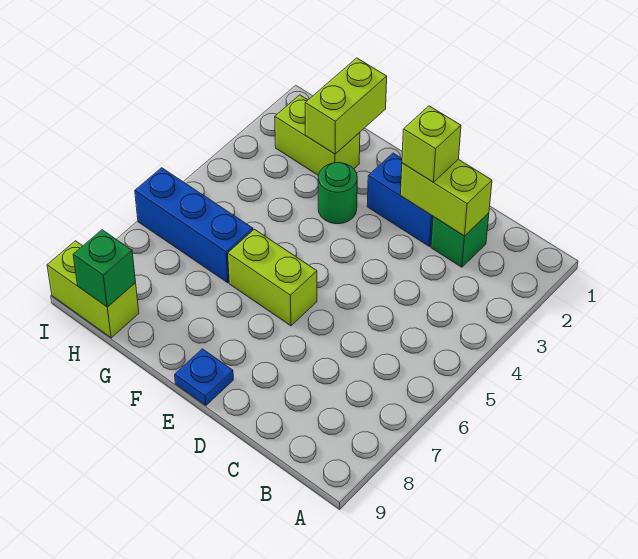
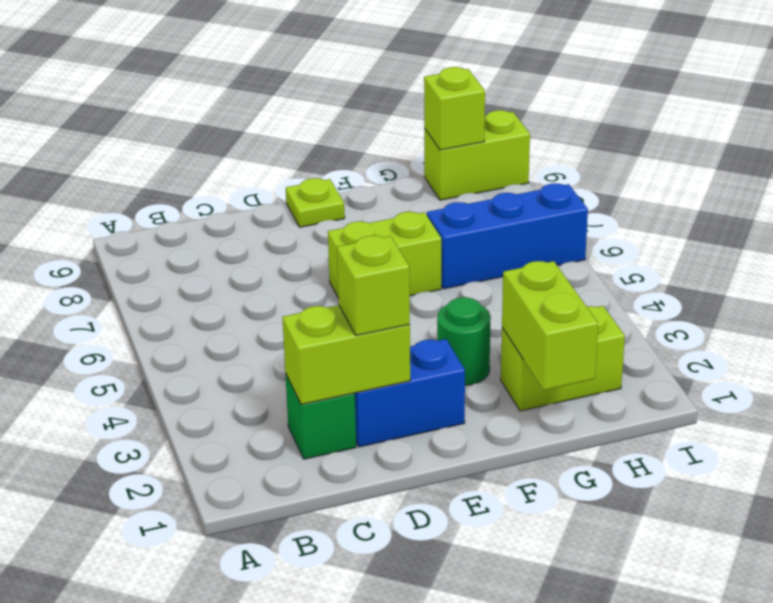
blue 1x1 plate [175,349,233,405] -> lime 1x1 plate [286,178,345,227]
green 1x1 brick [73,230,136,307] -> lime 1x1 brick [424,67,485,150]

